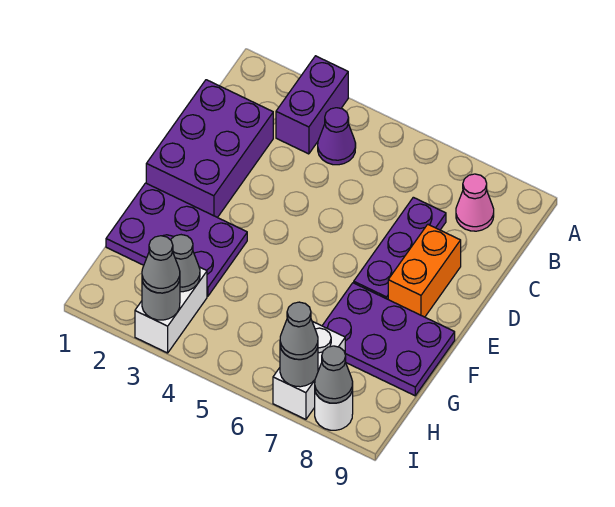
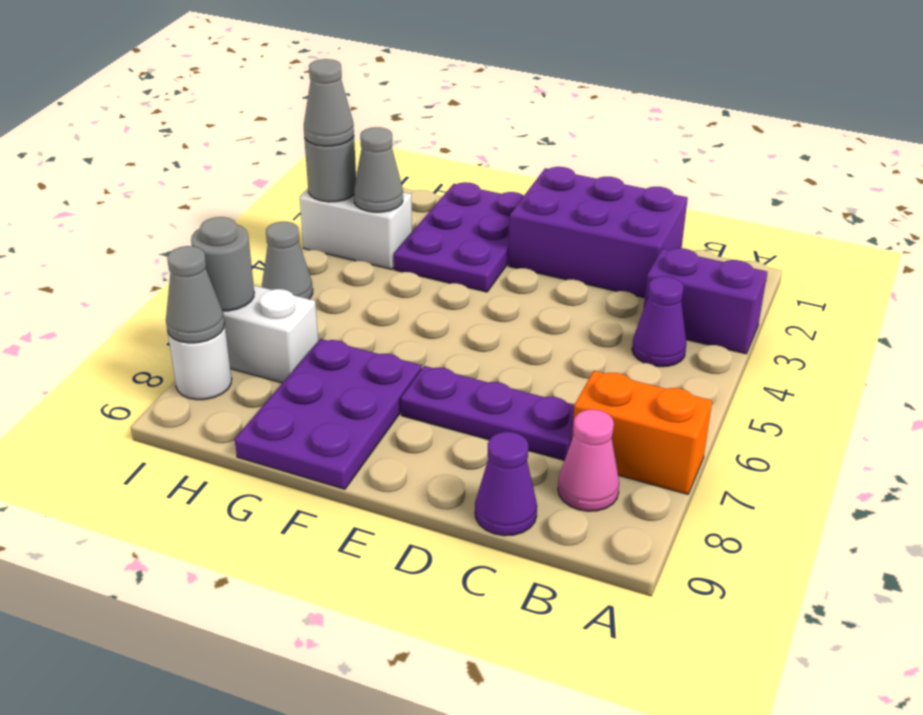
none -> purple 1x1 cone [475,432,537,536]
orange 1x2 brick [388,224,461,317] -> orange 1x2 brick moved to [572,371,712,494]
grey 1x1 cone [280,302,318,359] -> grey 1x1 cone moved to [262,222,313,299]

